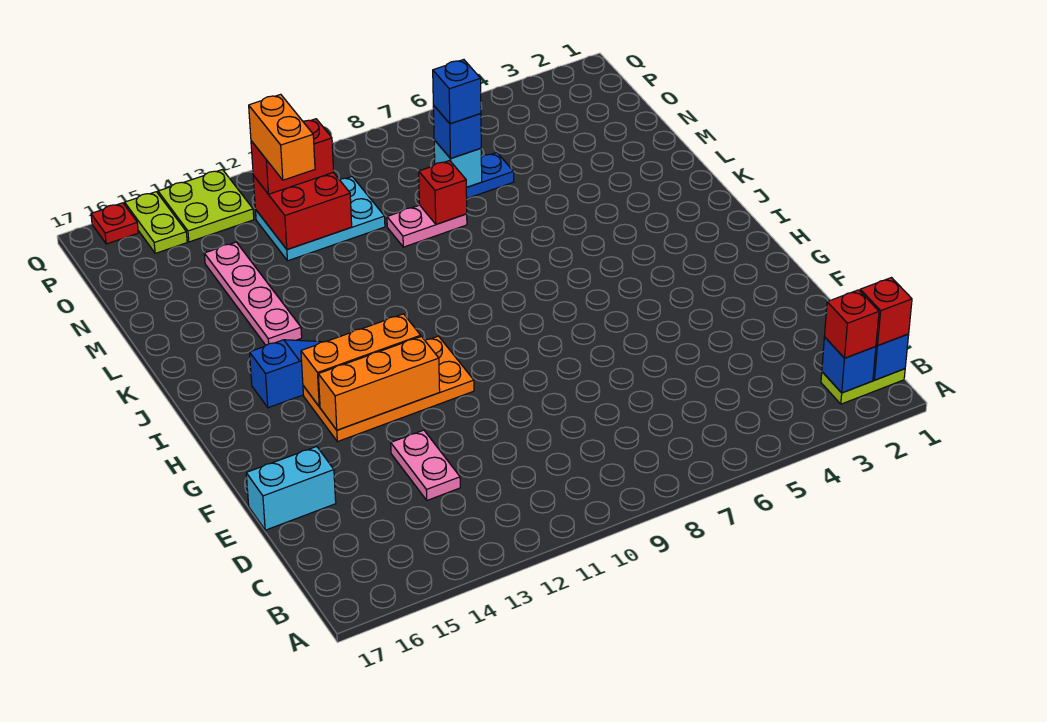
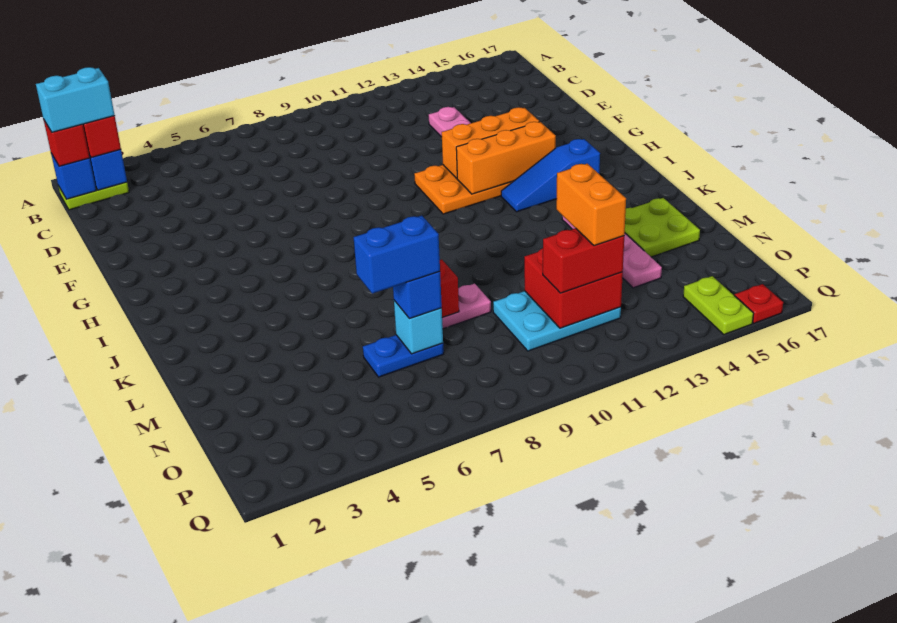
cyan 1x2 brick [246,447,336,530] -> cyan 1x2 brick moved to [36,67,115,132]
blue 1x1 brick [433,60,481,124] -> blue 1x2 brick [353,216,440,294]
lime 2x2 plate [158,170,254,242] -> lime 2x2 plate moved to [625,198,700,257]

